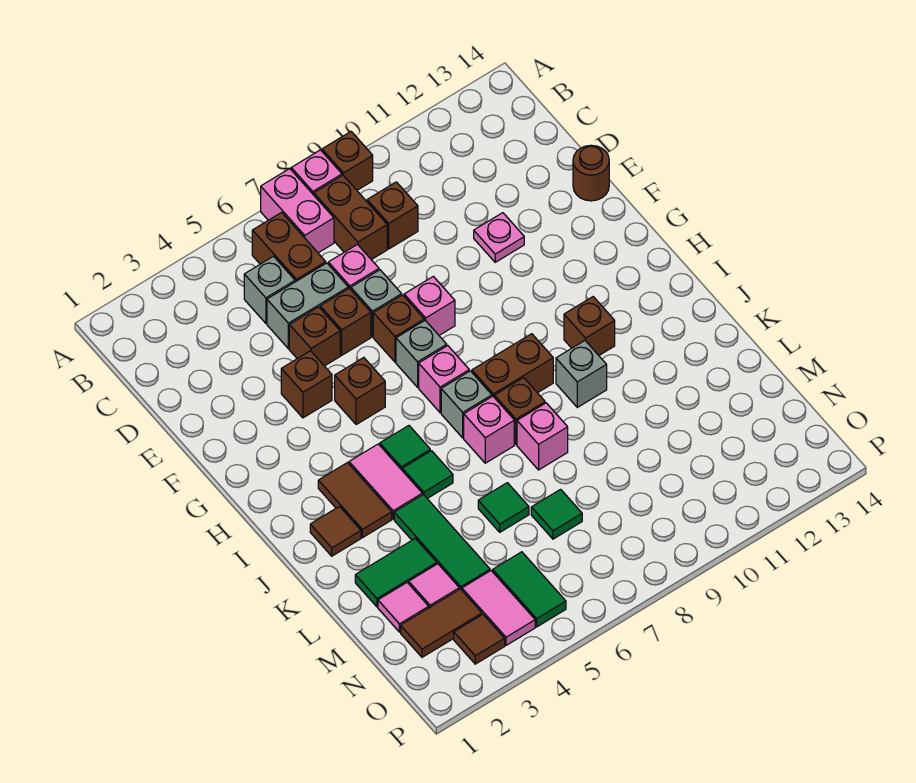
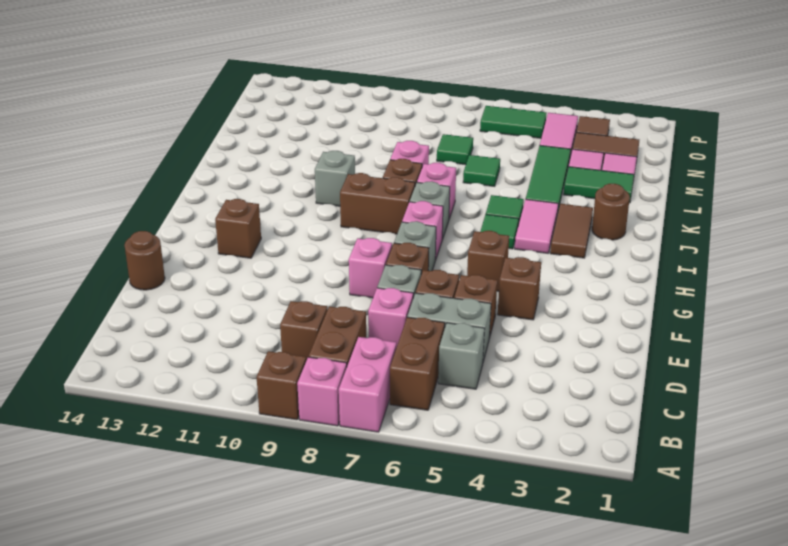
pink 1x1 plate [474,213,524,262] -> none
brown 1x1 brick [564,297,615,355] -> brown 1x1 brick moved to [215,199,261,258]
brown 1x1 tile [310,507,361,556] -> brown 1x1 round brick [592,184,630,240]
green 1x2 tile [493,552,566,627] -> green 1x2 tile turned to [480,106,546,138]

